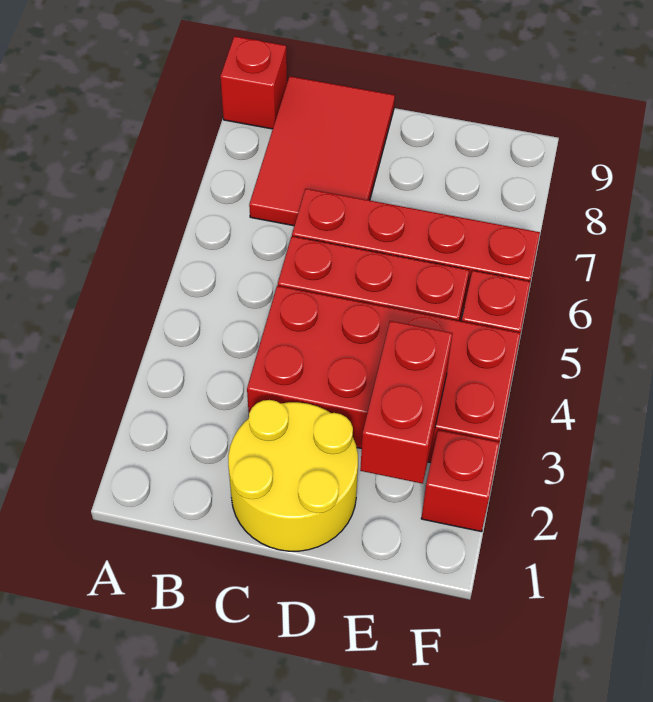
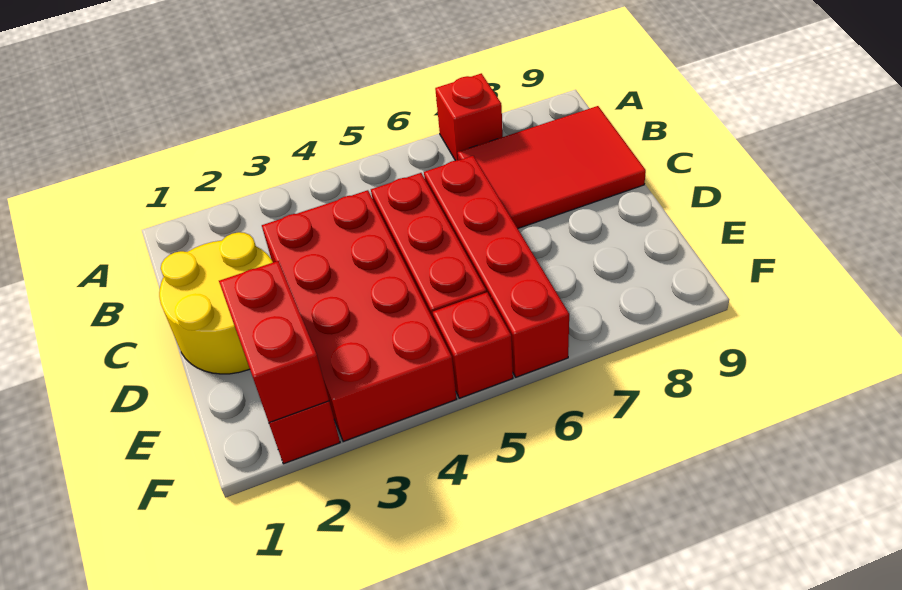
red 1x1 brick [220,36,287,129] -> red 1x1 brick moved to [435,73,503,161]
red 1x2 brick [360,321,453,484] -> red 1x2 brick turned to [219,261,329,423]

